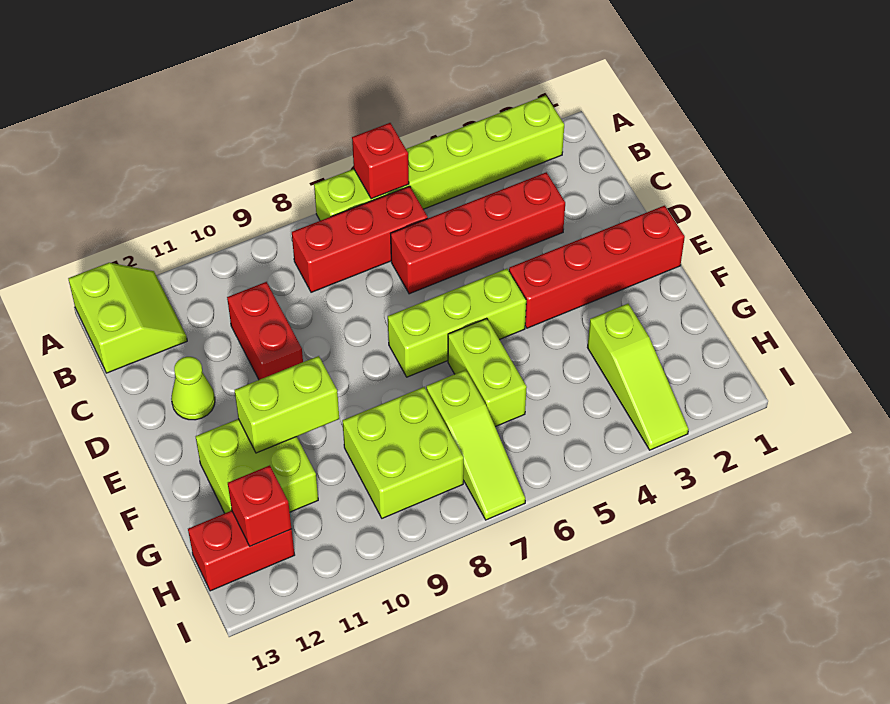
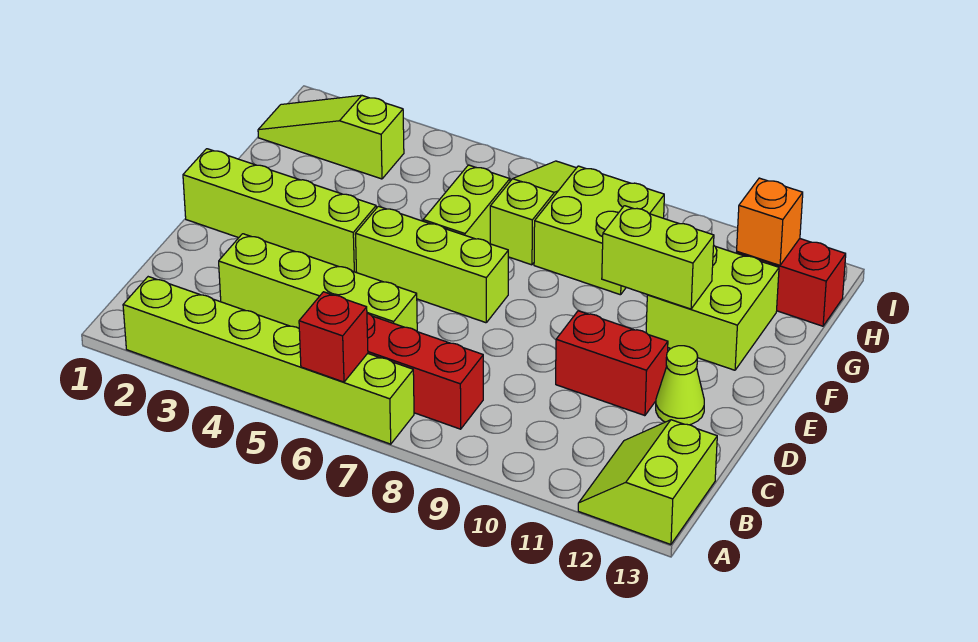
red 1x4 brick [390,172,565,294] -> lime 1x4 brick [219,234,417,331]
red 1x2 brick [227,282,303,380] -> red 1x2 brick turned to [556,311,668,416]
red 1x4 brick [509,206,685,328] -> lime 1x4 brick [183,149,376,273]
lime 1x3 slope [587,304,689,450] -> lime 1x3 slope turned to [258,95,404,179]
red 1x1 brick [228,465,292,546] -> orange 1x1 brick [737,178,803,265]

